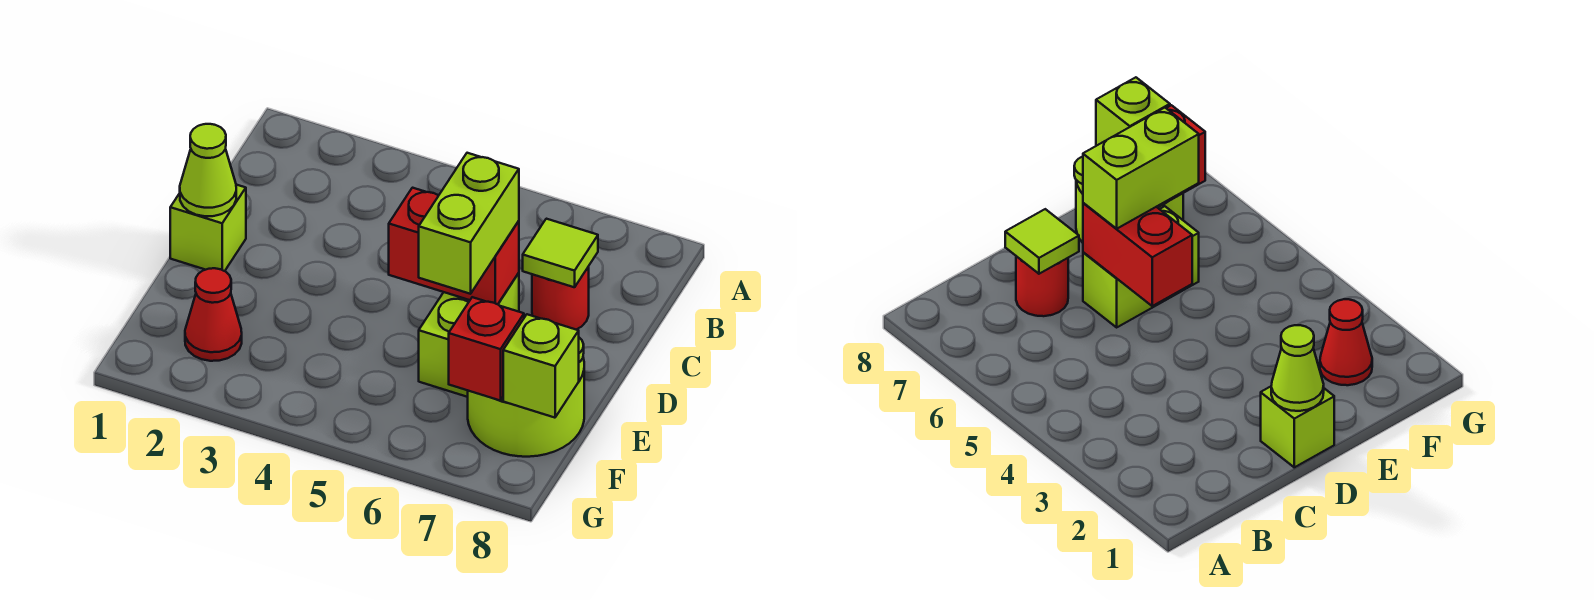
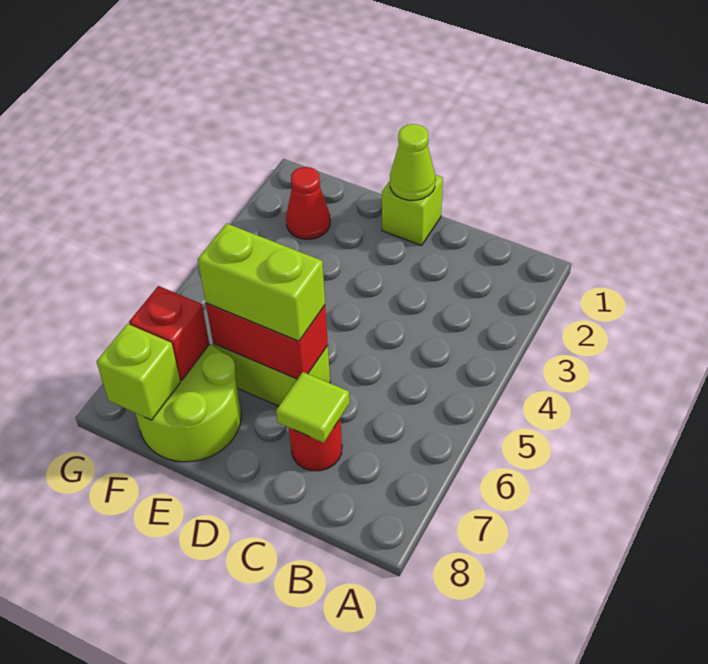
red 1x2 brick [389,188,519,304] -> red 1x2 brick turned to [206,303,328,379]

